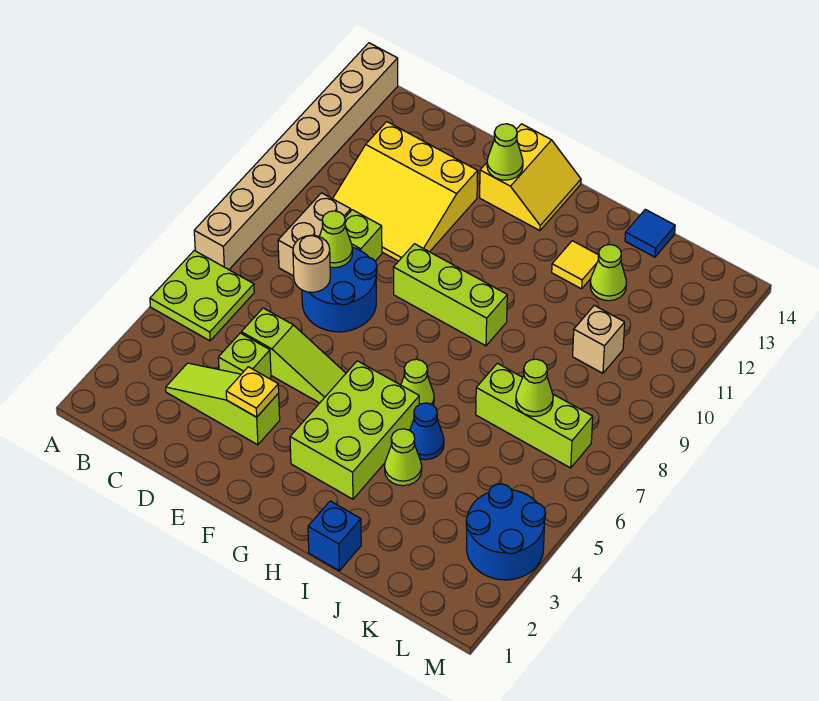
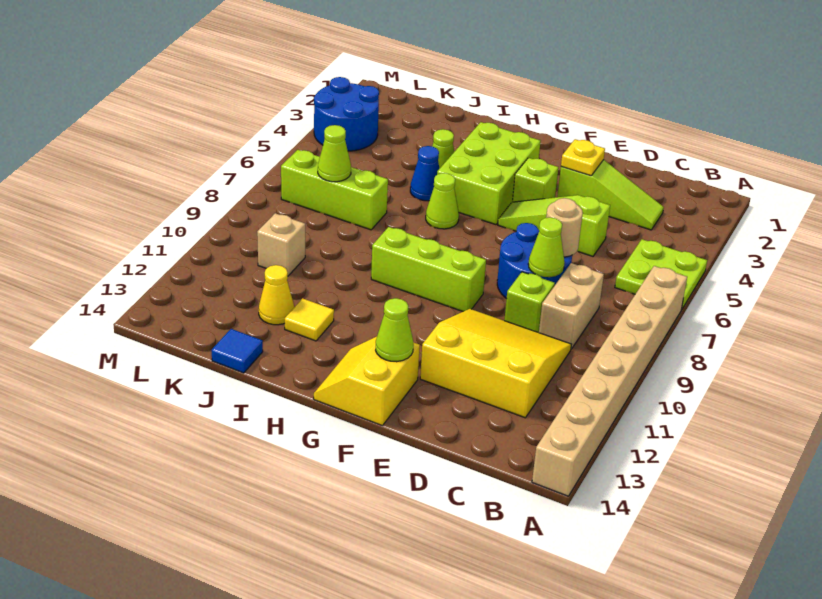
lime 1x1 brick [218,333,271,379] -> lime 1x1 brick moved to [513,158,559,202]
blue 1x1 brick [308,501,361,571] -> none
lime 1x1 cone [590,245,627,301] -> yellow 1x1 cone [259,265,294,325]

